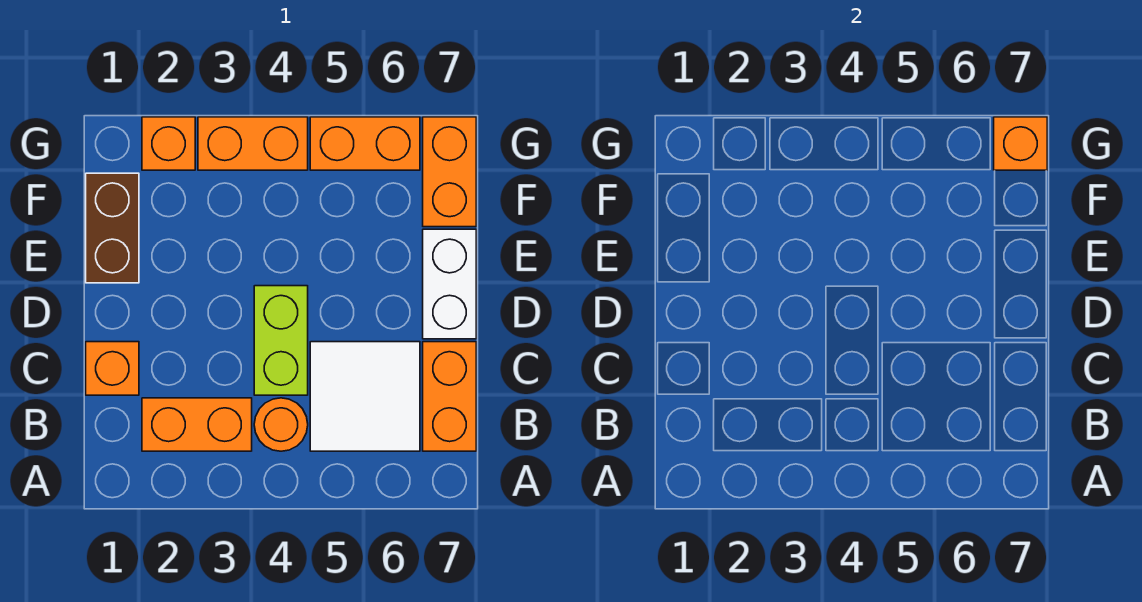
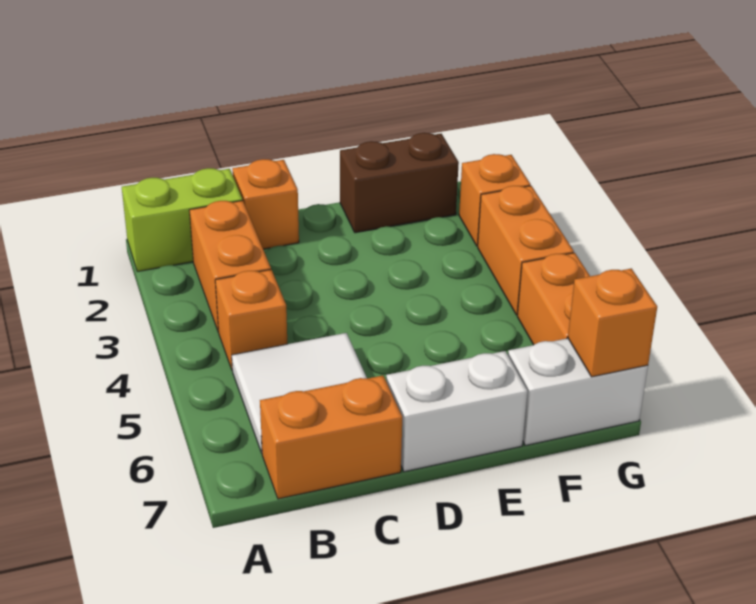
orange 1x1 round brick [254,398,308,451] -> orange 1x1 brick [215,270,287,370]
lime 1x2 brick [254,286,308,395] -> lime 1x2 brick moved to [122,168,242,272]
orange 1x2 brick [423,117,476,227] -> white 1x2 brick [508,338,648,446]

